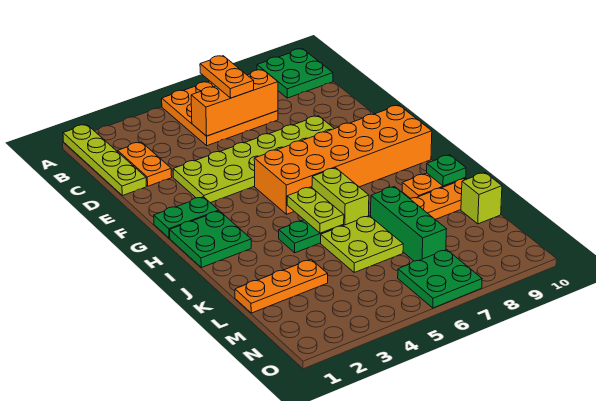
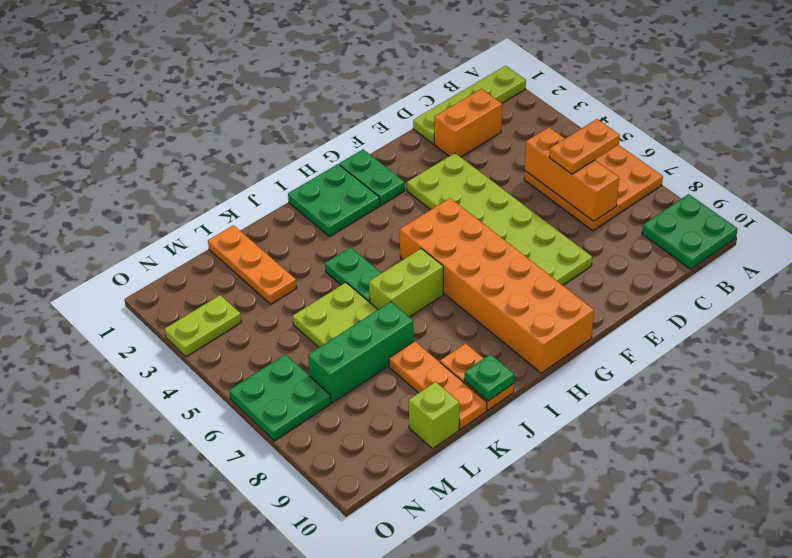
orange 1x2 plate [118,142,172,186] -> orange 1x2 brick [434,89,502,157]
lime 1x2 plate [287,187,344,233] -> lime 1x2 plate moved to [165,295,241,357]

